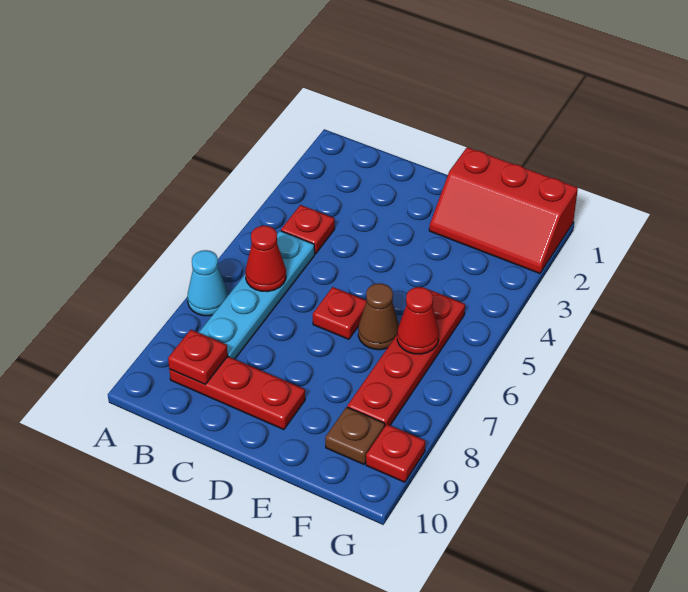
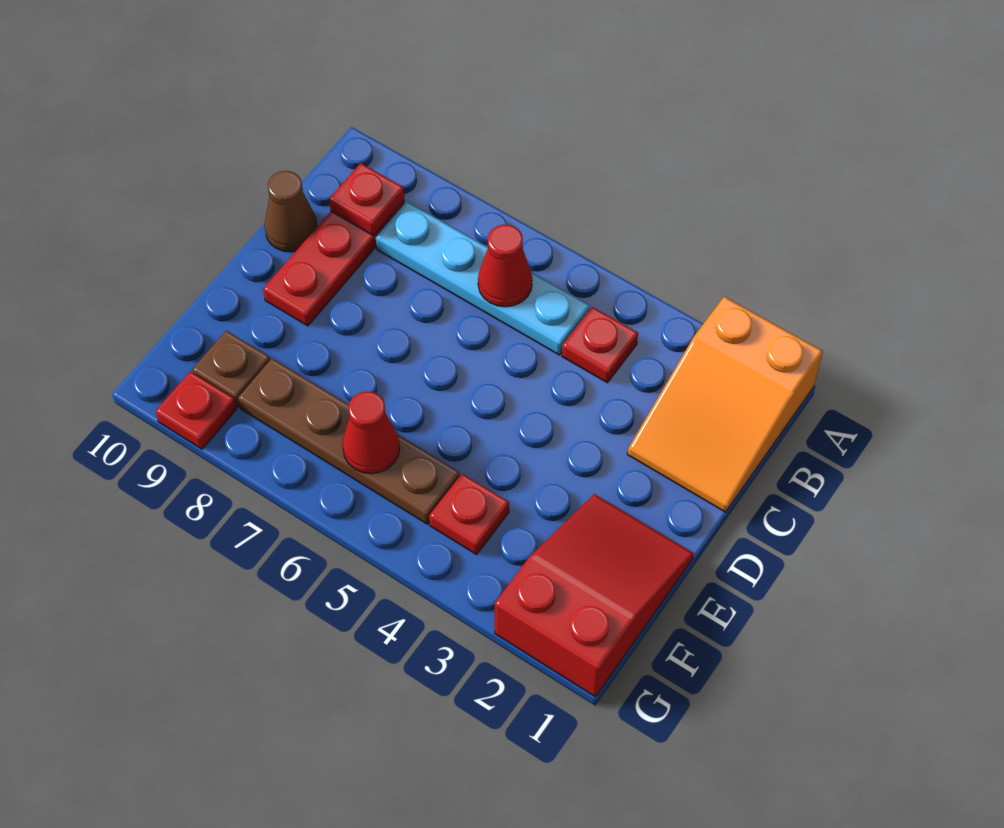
none -> orange 2x3 slope [627,297,823,512]
cyan 1x1 cone [187,250,228,316] -> none
red 1x1 plate [313,287,366,339] -> red 1x1 plate moved to [429,474,509,555]
red 2x3 slope [429,147,578,273] -> red 2x3 slope turned to [495,494,694,697]
brown 1x1 cone [358,283,399,350] -> brown 1x1 cone moved to [264,171,318,252]
red 1x4 plate [347,290,465,426] -> brown 1x4 plate [238,359,460,524]

